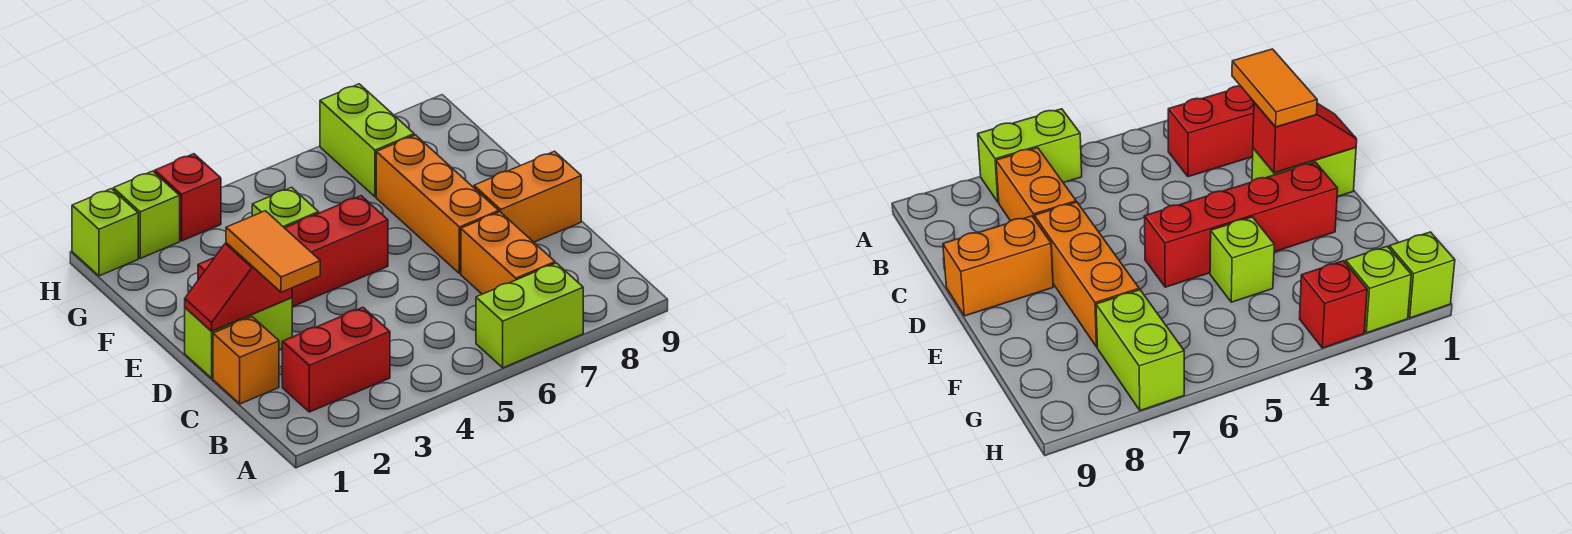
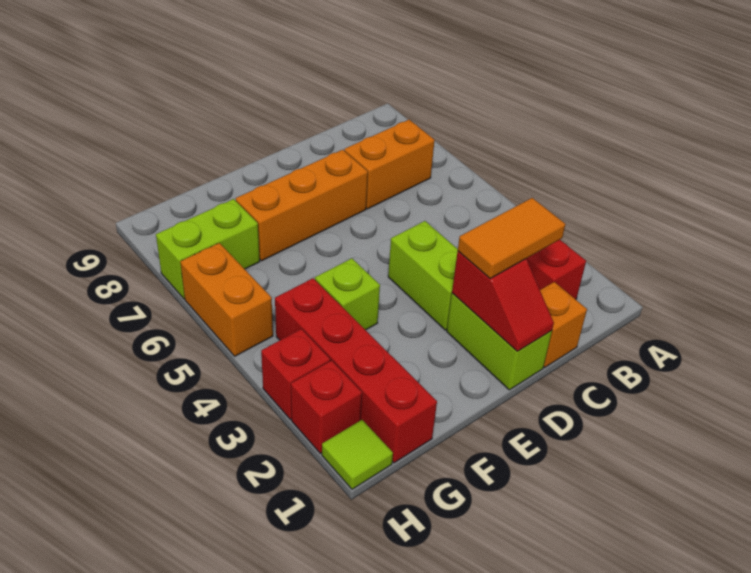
lime 1x2 brick [476,263,583,368] -> lime 1x2 brick moved to [388,221,458,330]
orange 1x2 brick [474,151,581,242] -> orange 1x2 brick moved to [180,243,273,356]
red 1x4 brick [198,196,388,307] -> red 1x4 brick moved to [275,278,437,463]
lime 1x1 brick [72,189,138,276] -> lime 1x1 tile [322,420,393,489]
lime 1x1 brick [113,171,180,258] -> red 1x1 brick [291,361,362,454]

